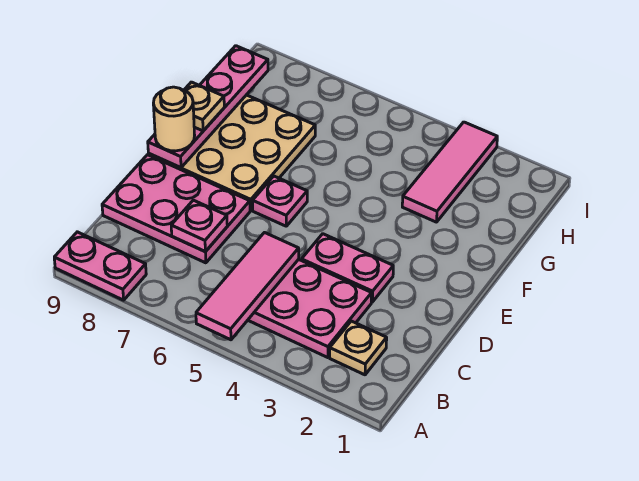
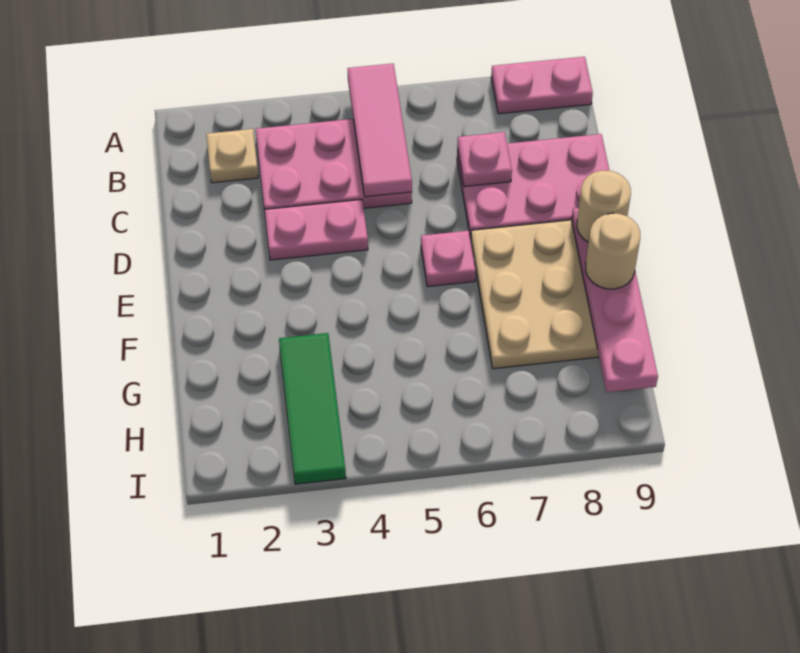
tan 1x1 plate [184,82,224,131] -> tan 1x1 round brick [586,213,640,289]
pink 1x3 tile [402,122,497,222] -> green 1x3 tile [279,333,346,484]

